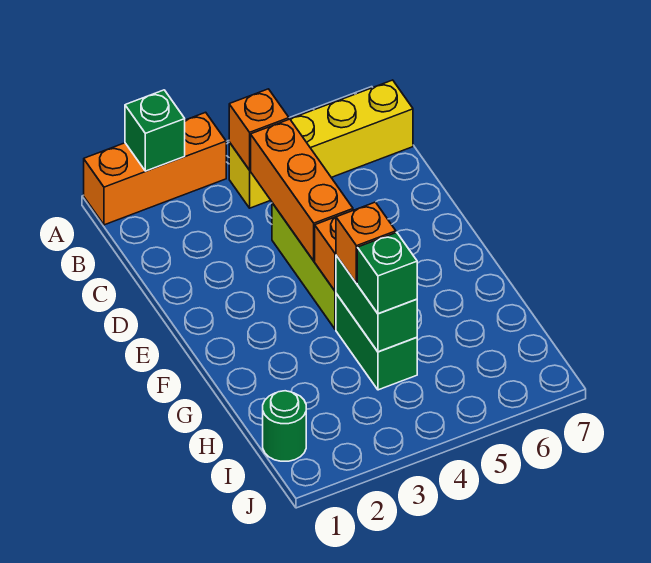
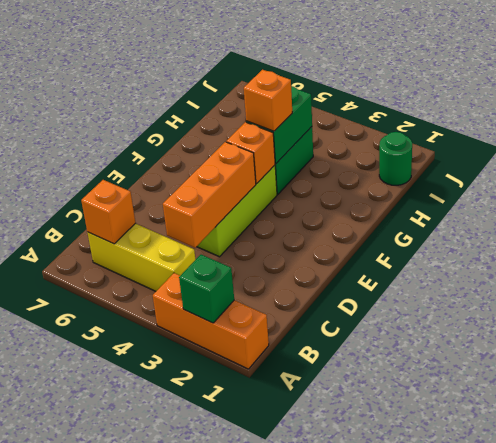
yellow 1x4 brick [229,80,413,208] -> yellow 1x3 brick [87,223,196,291]
orange 1x1 brick [229,89,289,170] -> orange 1x1 brick moved to [81,180,135,244]
green 1x1 brick [357,232,417,314] -> none

